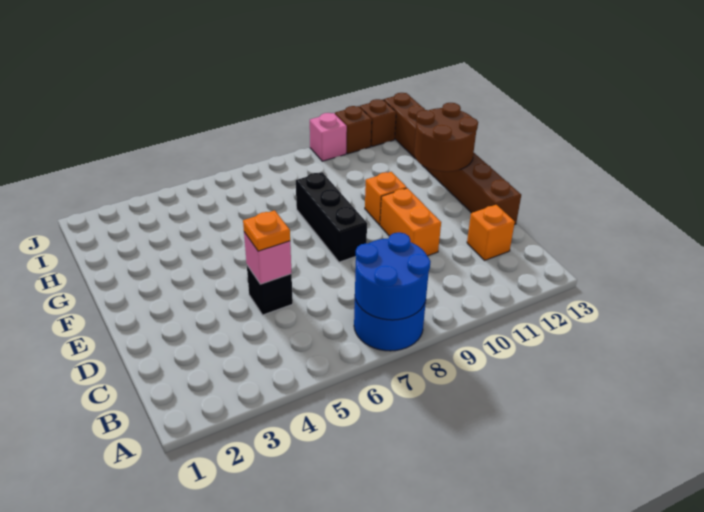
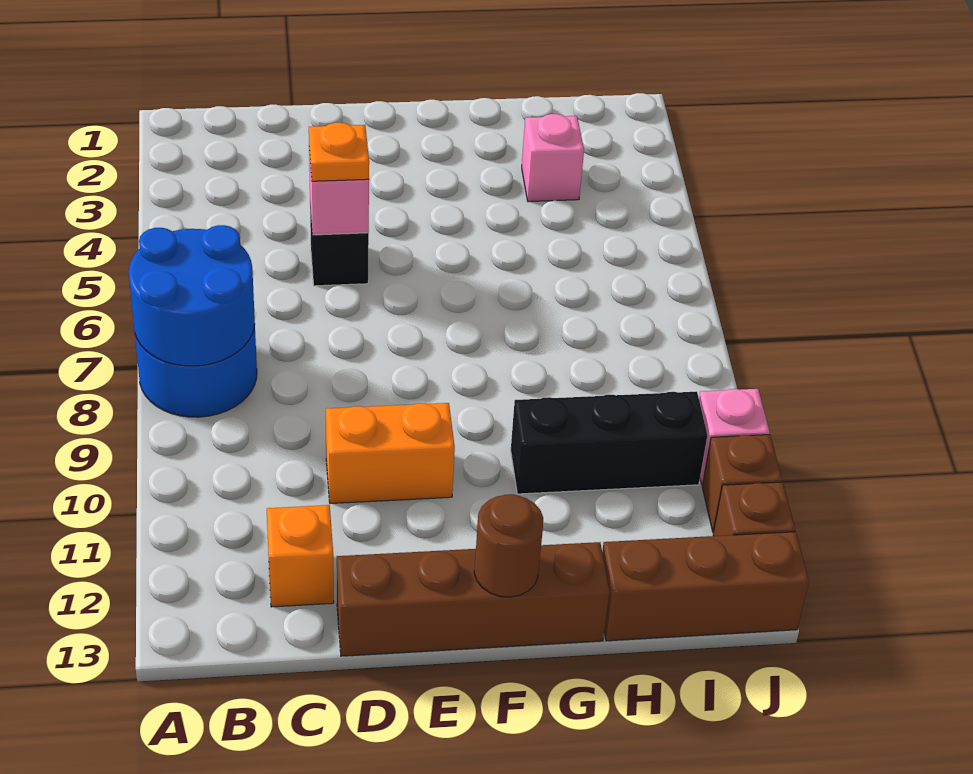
black 1x3 brick [296,172,367,262] -> black 1x3 brick moved to [511,392,707,494]
orange 1x1 brick [365,172,407,225] -> none
brown 2x2 round brick [414,103,478,172] -> brown 1x1 round brick [474,494,543,597]
none -> pink 1x1 brick [522,114,584,202]

